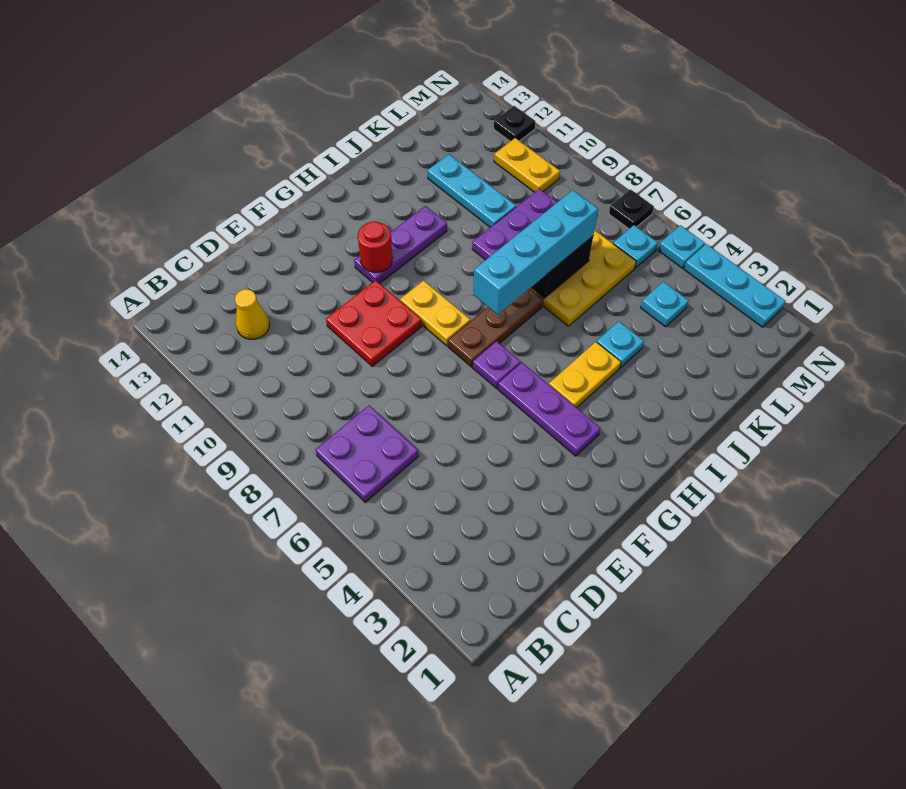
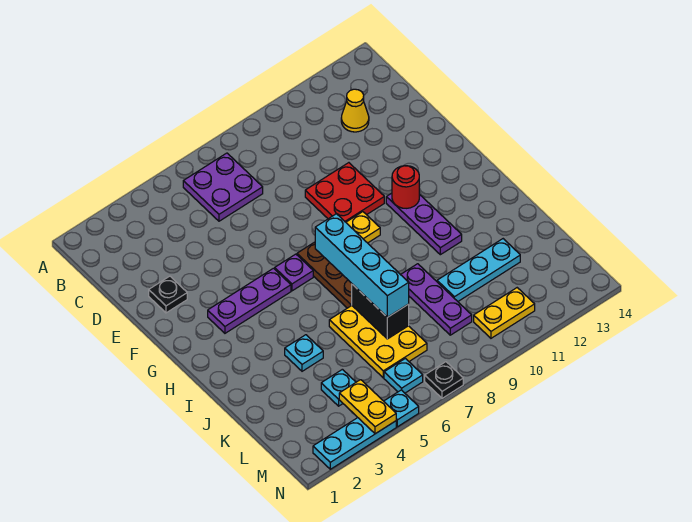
yellow 1x2 plate [549,342,621,408] -> yellow 1x2 plate moved to [339,380,396,434]
black 1x1 plate [494,106,535,141] -> black 1x1 plate moved to [149,276,187,313]

